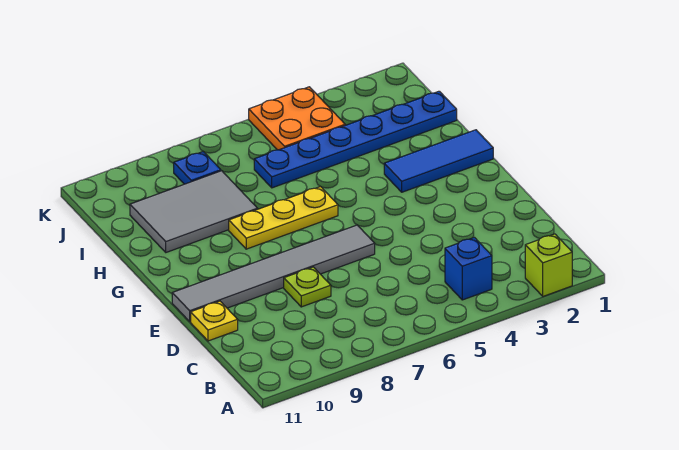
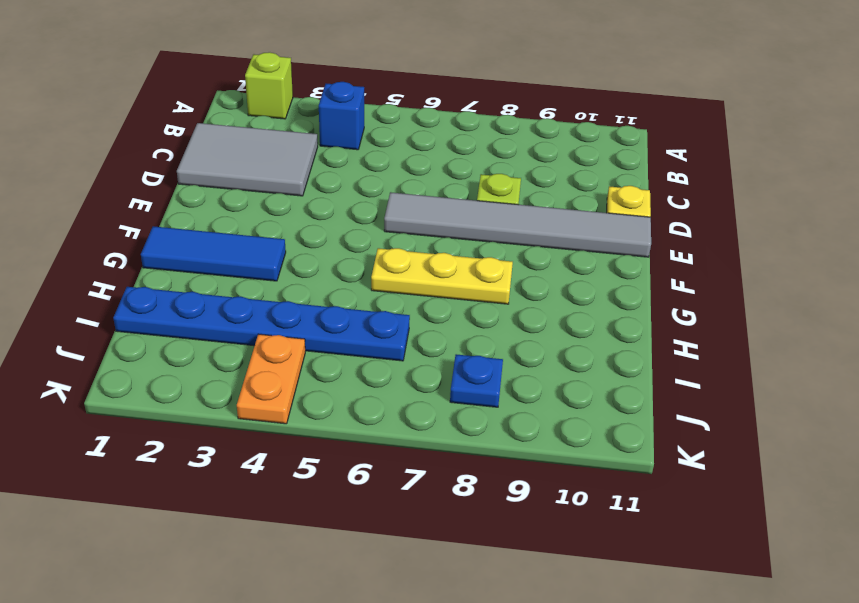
grey 2x3 tile [130,171,258,252] -> grey 2x3 tile moved to [177,123,318,196]
orange 2x2 plate [249,87,345,150] -> orange 1x2 plate [237,334,305,424]

